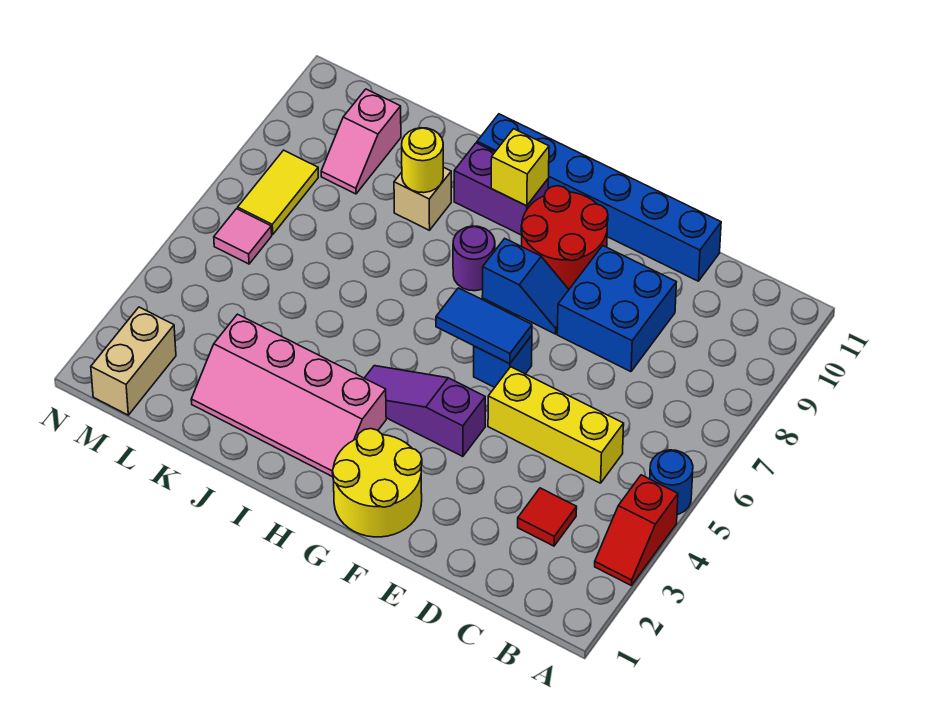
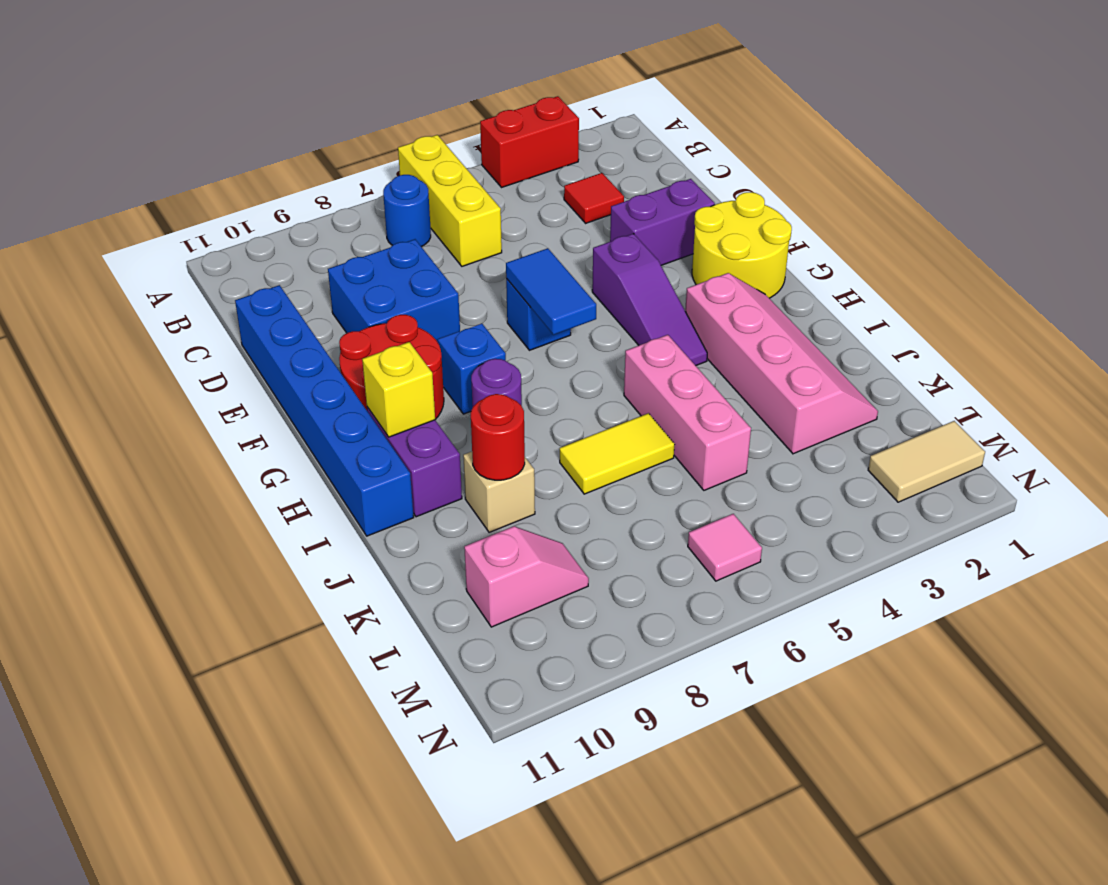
red 1x2 slope [595,475,678,586] -> red 1x2 brick [480,96,579,188]
blue 1x1 round brick [650,450,693,515] -> blue 1x1 round brick moved to [383,175,431,247]
yellow 1x3 brick [488,367,624,483] -> yellow 1x3 brick moved to [398,135,502,266]
none -> purple 1x2 brick [610,179,715,265]
none -> pink 1x3 brick [624,335,751,490]
yellow 1x1 round brick [402,128,443,193] -> red 1x1 round brick [471,394,525,480]
tan 1x2 brick [91,307,176,415] -> tan 1x2 tile [868,421,985,502]
yellow 1x2 tile [238,150,318,234] -> yellow 1x2 tile moved to [560,413,675,494]

